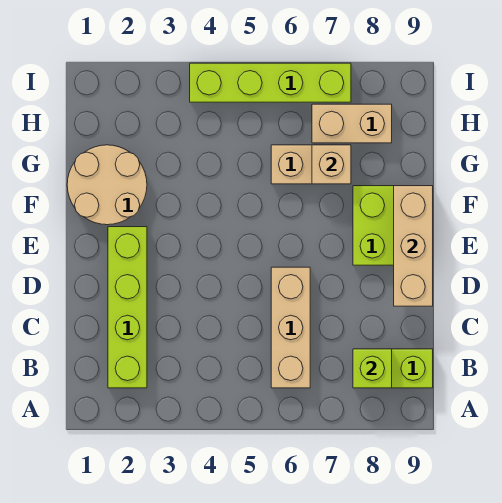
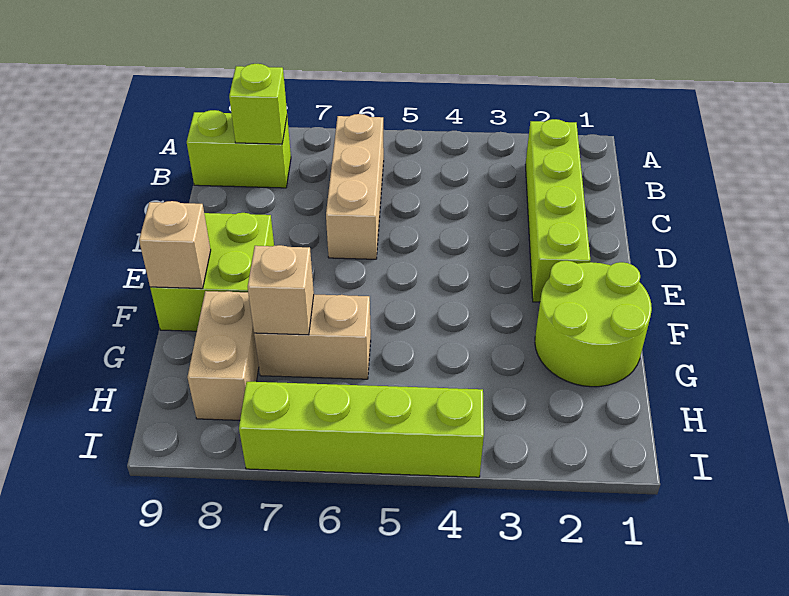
tan 1x3 brick [394,186,433,306] -> tan 1x1 brick [139,201,211,289]
tan 2x2 round brick [67,145,147,225] -> lime 2x2 round brick [535,261,652,387]
tan 1x2 brick [312,104,392,143] -> tan 1x2 brick turned to [188,291,259,420]

